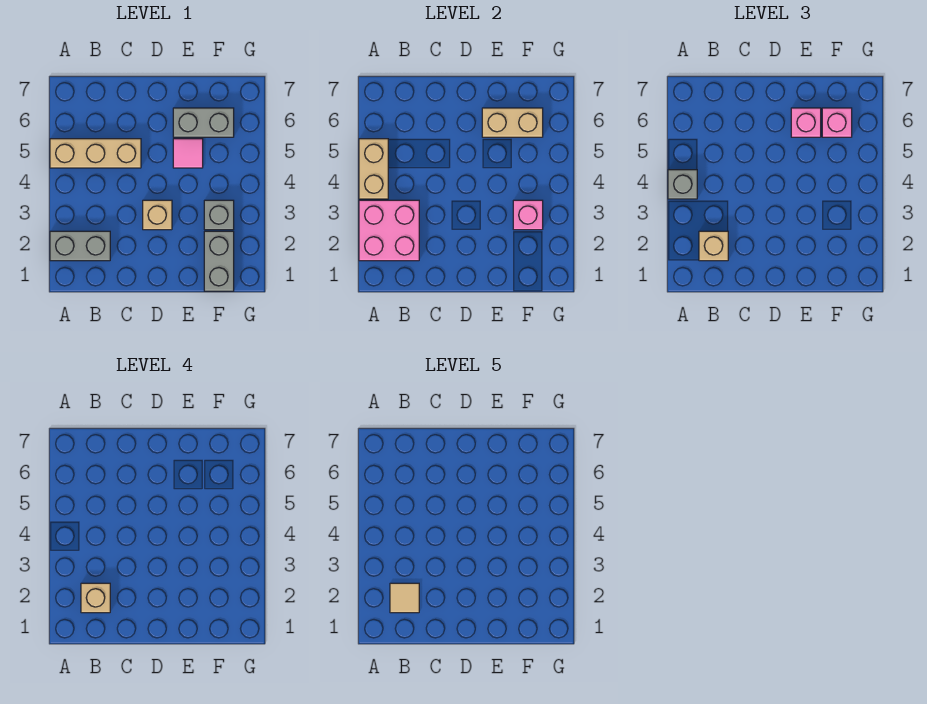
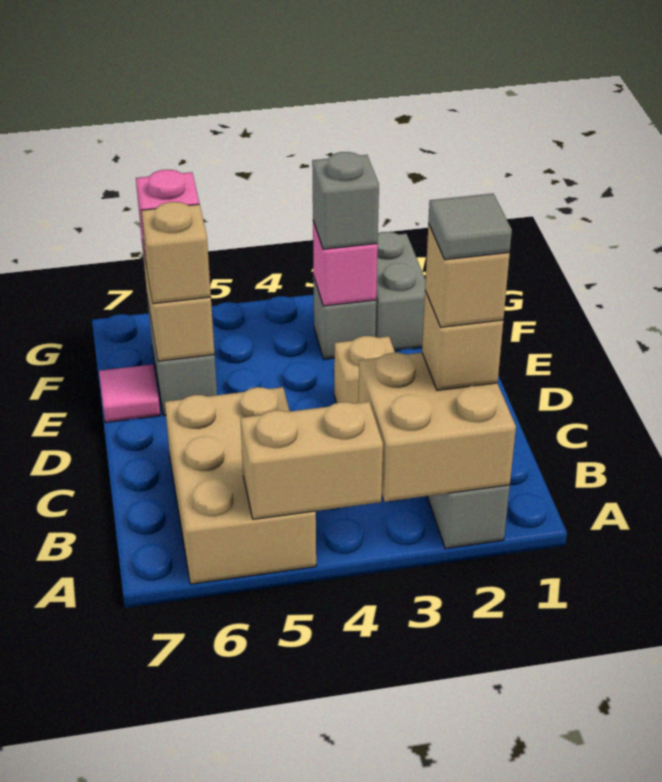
pink 2x2 brick [359,200,419,261] -> tan 2x2 brick [358,353,516,502]
grey 1x1 brick [668,170,697,199] -> grey 1x1 brick moved to [312,152,379,249]
tan 1x3 brick [50,139,141,168] -> tan 2x3 brick [165,387,316,584]
tan 1x1 tile [390,583,419,613] -> grey 1x1 tile [428,194,512,260]
pink 1x1 tile [173,139,203,168] -> pink 1x1 tile moved to [99,364,160,423]
pink 1x1 brick [791,108,821,137] -> tan 1x1 brick [141,202,211,304]
grey 1x2 brick [204,231,234,291] -> grey 1x2 brick turned to [375,232,426,351]

